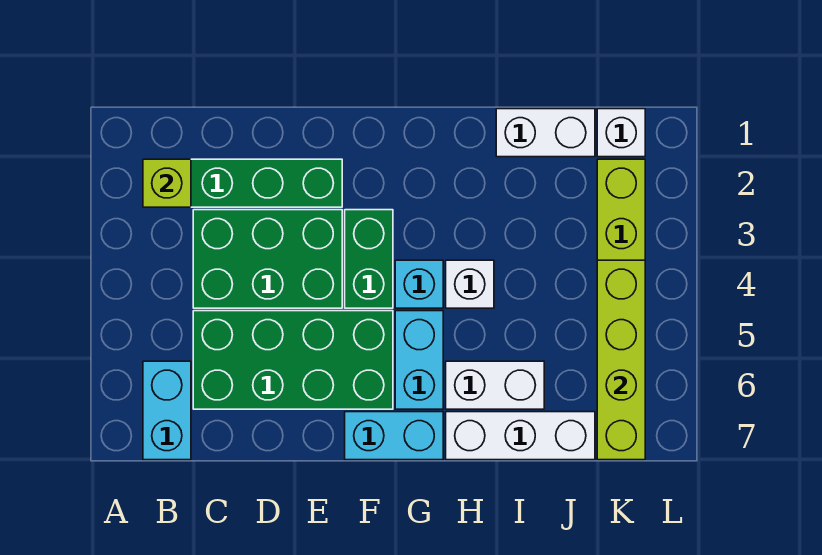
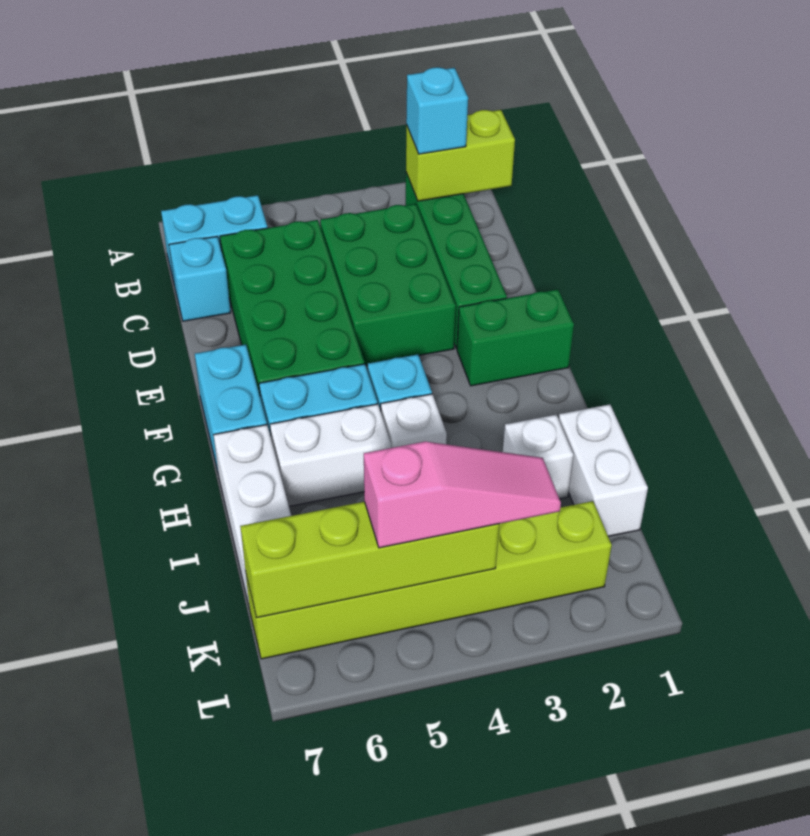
lime 1x1 brick [143,159,191,207] -> lime 1x2 brick [406,110,515,201]
none -> cyan 1x1 brick [406,67,468,154]
none -> cyan 1x1 brick [169,237,231,321]
green 1x2 brick [345,210,393,308] -> green 1x2 brick moved to [457,289,574,386]
white 1x2 brick [446,361,544,409] -> white 1x2 brick turned to [270,404,391,506]
white 1x1 brick [597,109,645,157] -> white 1x1 brick moved to [503,415,574,499]
none -> pink 1x3 slope [364,442,561,548]

